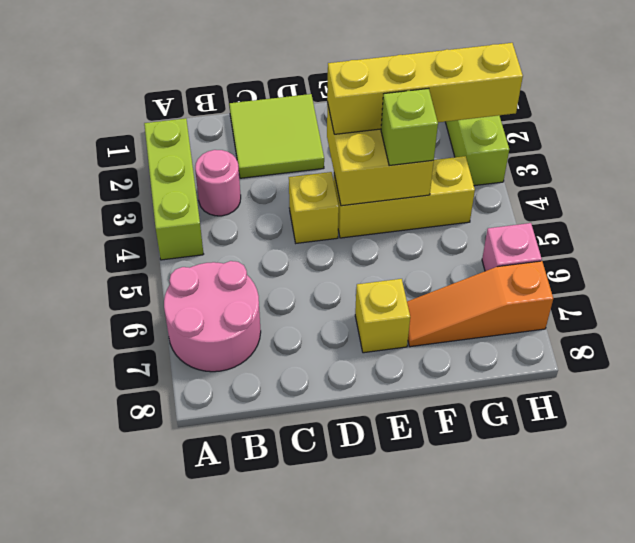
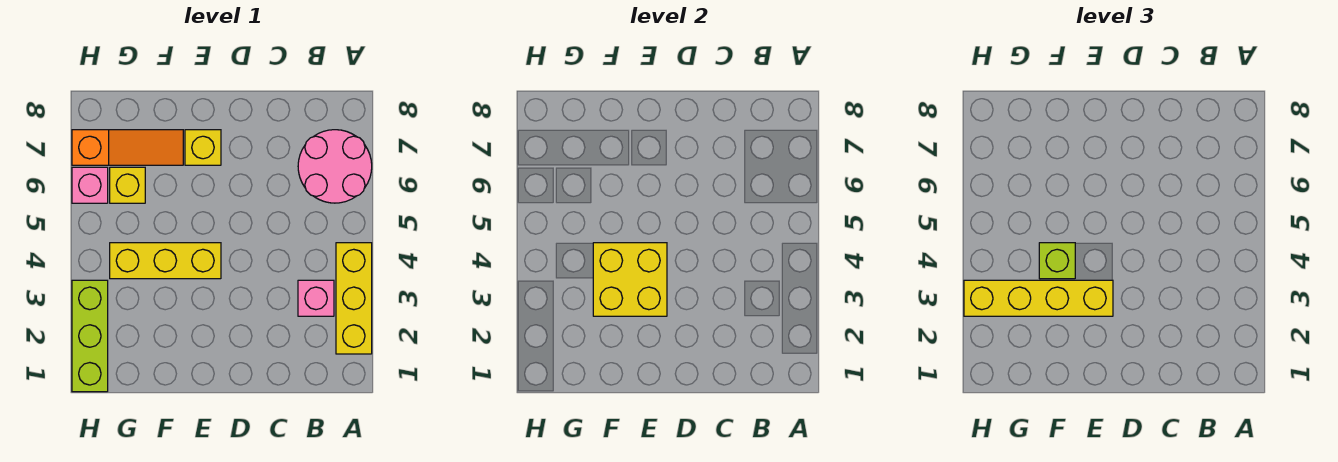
lime 1x3 brick [144,118,203,260] -> yellow 1x3 brick [336,243,372,354]
pink 1x1 round brick [195,150,241,216] -> pink 1x1 brick [298,280,334,316]
lime 2x2 tile [229,94,324,178] -> none
yellow 1x1 brick [289,172,339,243] -> yellow 1x1 brick moved to [110,167,145,203]

